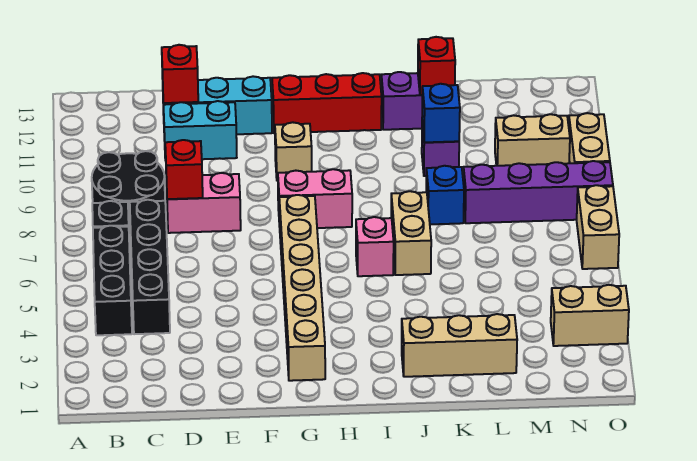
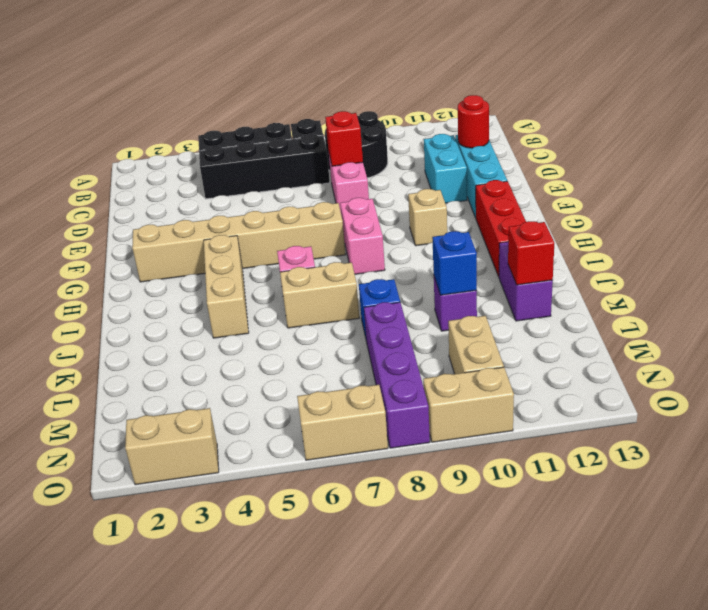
red 1x1 brick [162,45,198,103] -> red 1x1 round brick [458,95,489,148]
tan 1x3 brick [402,314,517,377] -> tan 1x3 brick moved to [204,235,249,338]
tan 1x2 brick [551,285,629,346] -> tan 1x2 brick turned to [125,408,219,485]

